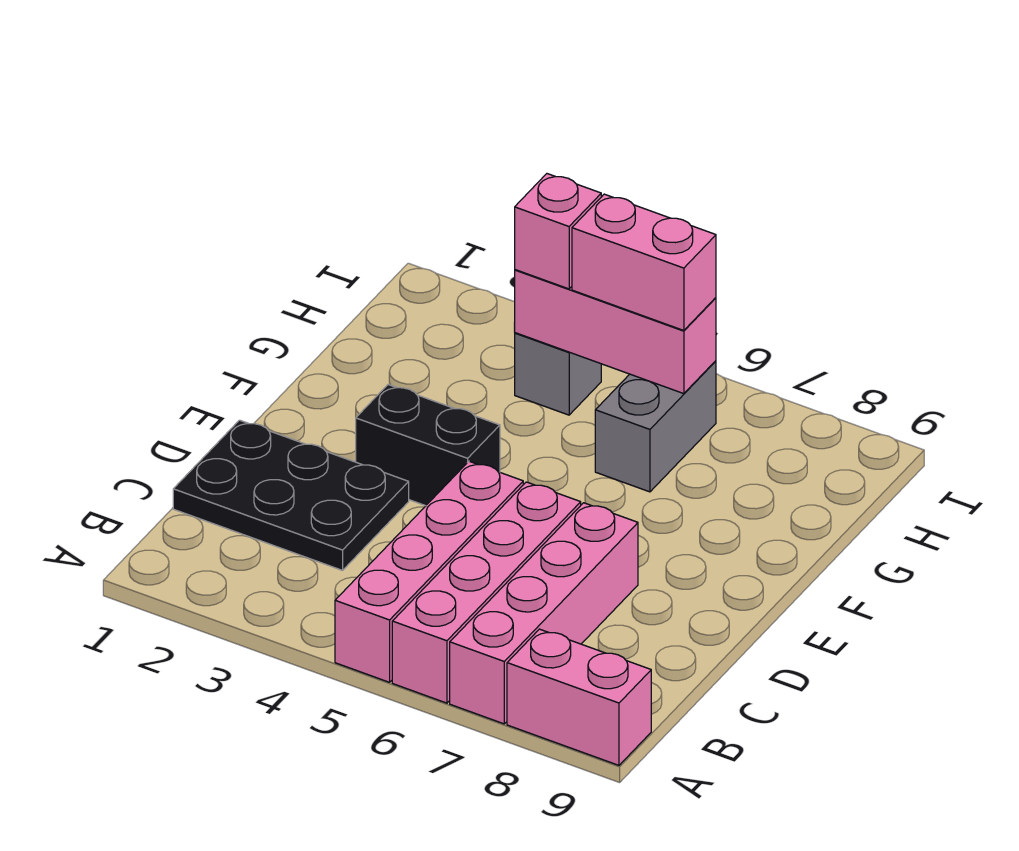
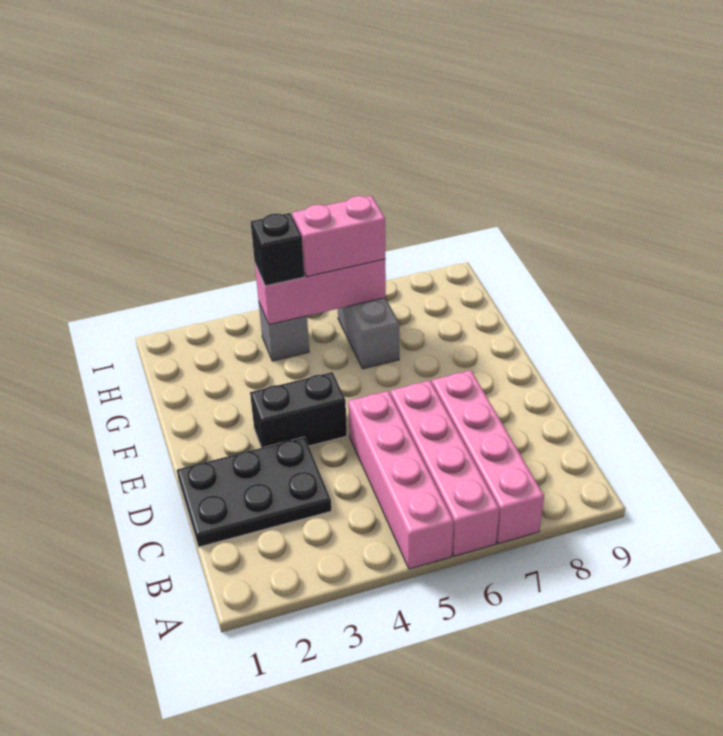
pink 1x2 brick [507,629,651,765] -> none
pink 1x1 brick [515,174,601,289] -> black 1x1 brick [251,213,304,286]

